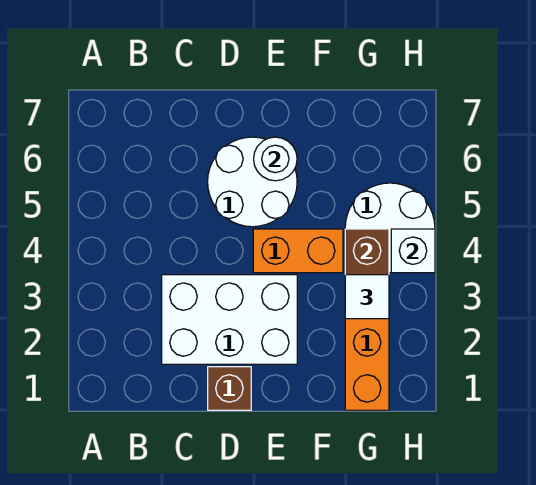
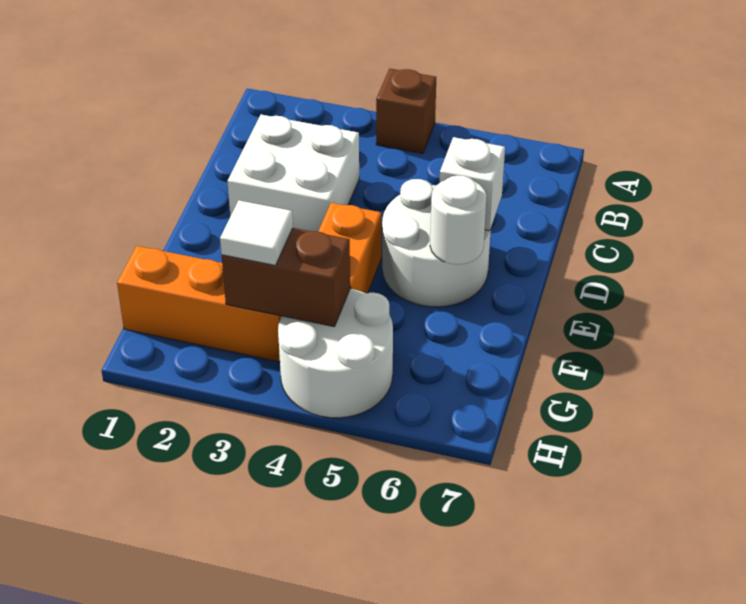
white 2x3 brick [162,275,297,364] -> white 2x2 brick [227,115,359,231]
brown 1x1 brick [208,367,251,410] -> brown 1x1 brick moved to [376,69,436,154]
white 1x1 brick [391,229,435,273] -> white 1x1 brick moved to [440,137,505,231]

